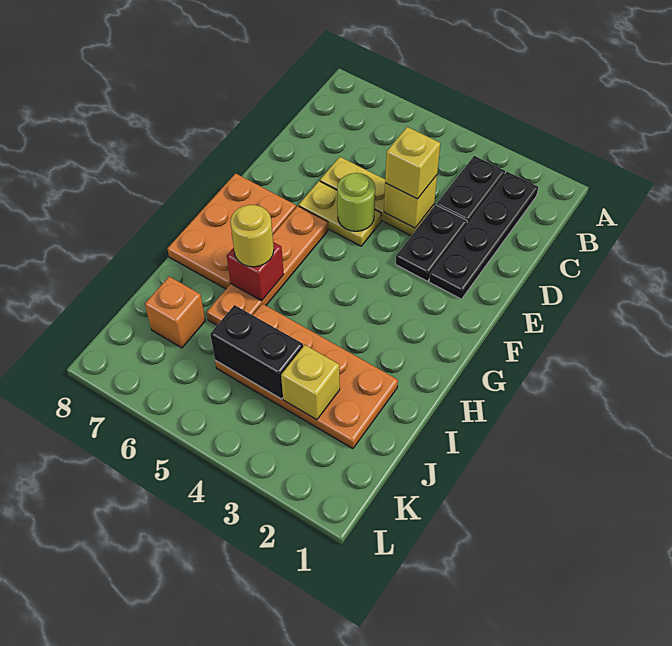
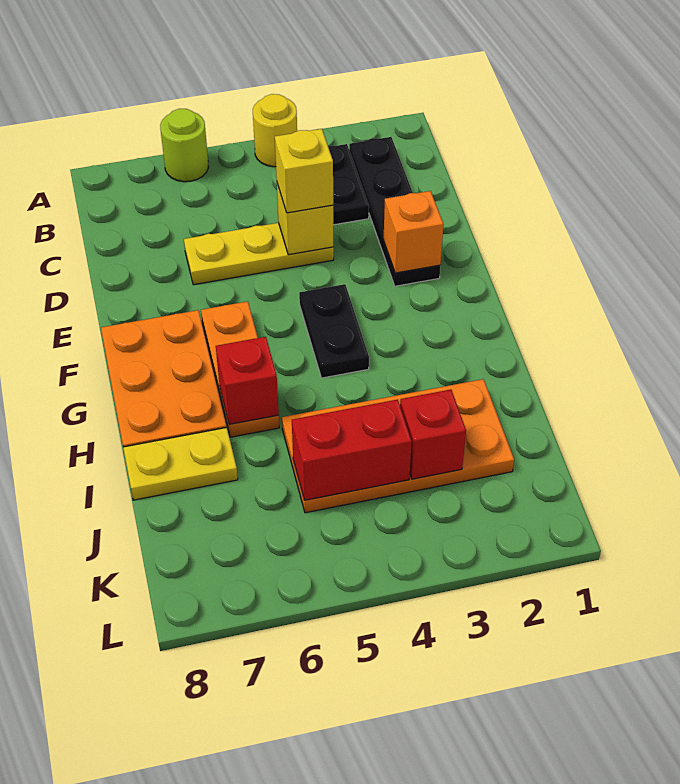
black 1x2 plate [396,205,467,281] -> black 1x2 plate moved to [299,284,369,378]
yellow 1x2 plate [299,181,381,246] -> yellow 1x2 plate moved to [123,428,238,500]
lime 1x1 round brick [337,173,375,231] -> lime 1x1 round brick moved to [160,109,208,182]
orange 1x4 plate [207,206,328,325] -> orange 1x3 plate [201,301,279,437]
yellow 1x1 round brick [230,205,274,267] -> yellow 1x1 round brick moved to [253,94,297,167]
yellow 1x1 brick [281,345,340,420] -> red 1x1 brick [400,390,466,479]
black 1x2 brick [210,305,303,399] -> red 1x2 brick [292,400,412,500]
orange 1x1 brick [145,277,205,348] -> orange 1x1 brick moved to [384,191,444,273]

